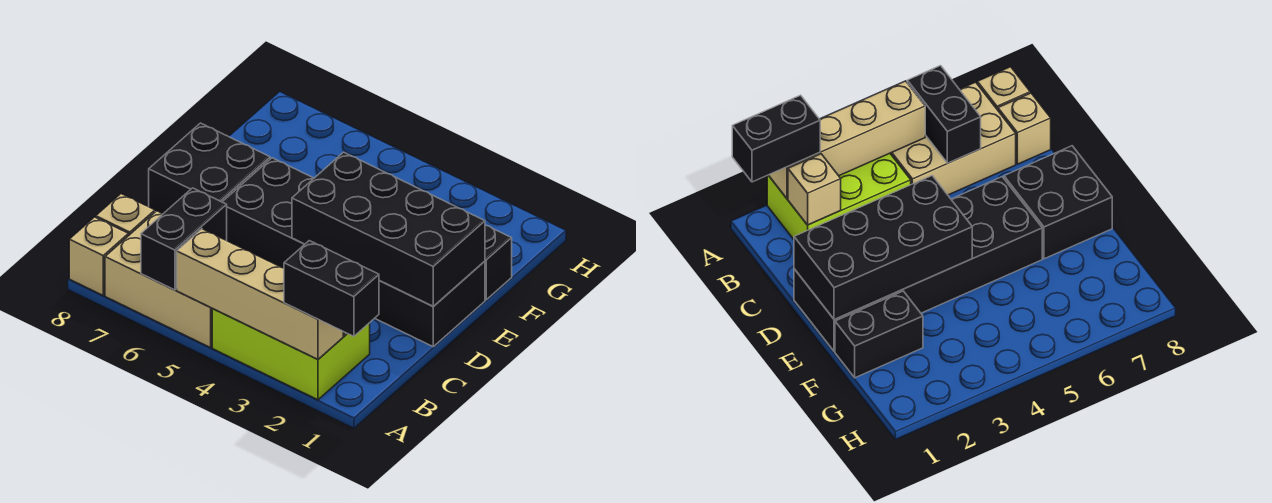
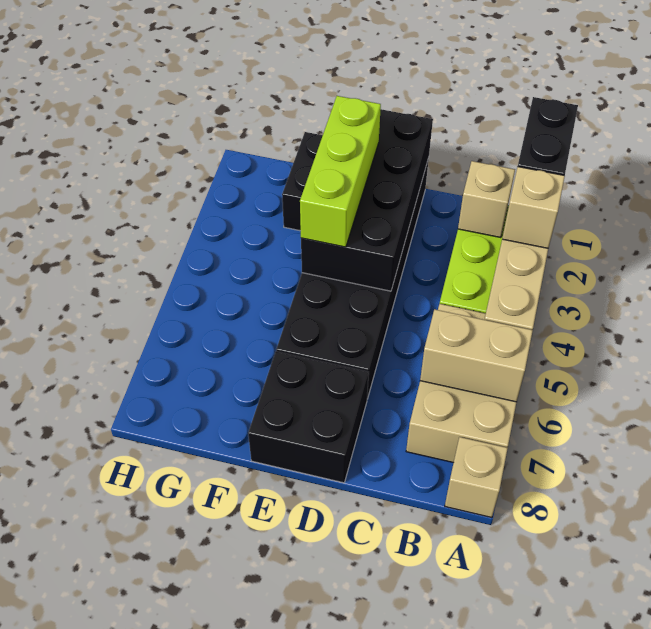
black 1x2 brick [141,188,227,290] -> tan 1x2 brick [420,309,533,402]
tan 1x1 brick [96,194,155,235] -> tan 1x1 brick moved to [502,167,565,248]
none -> lime 1x3 brick [300,96,381,247]

